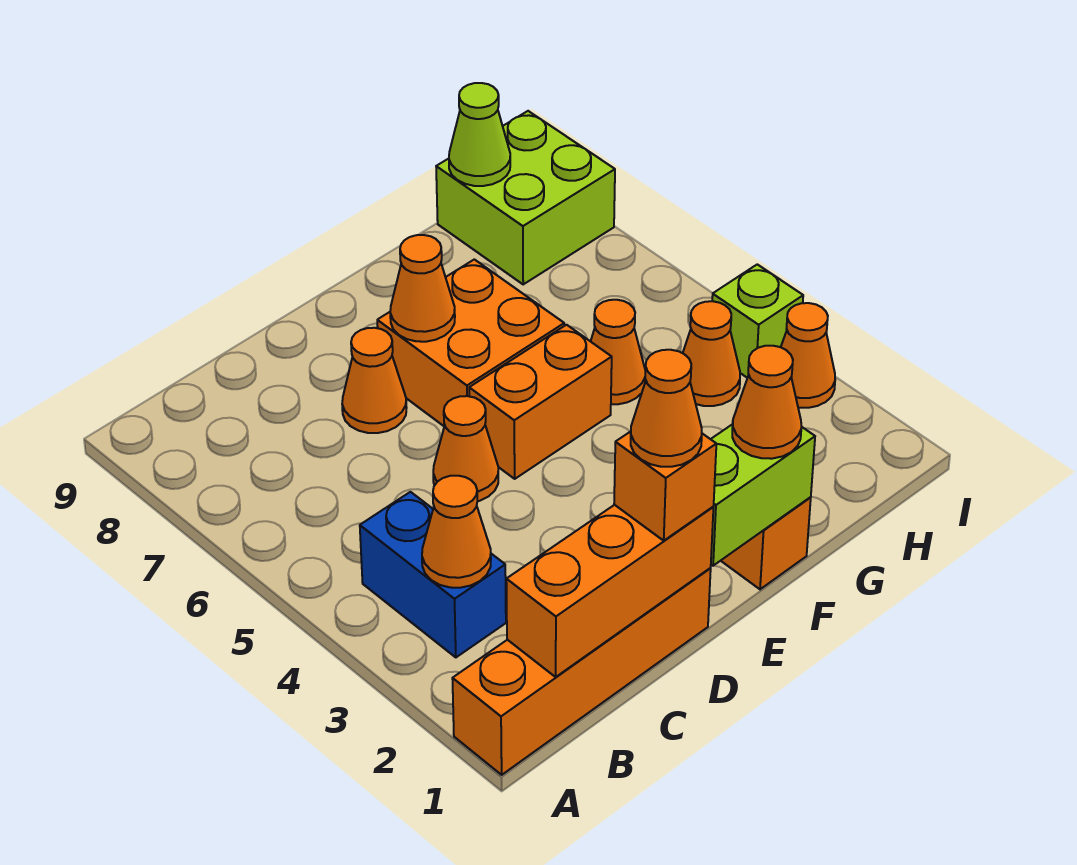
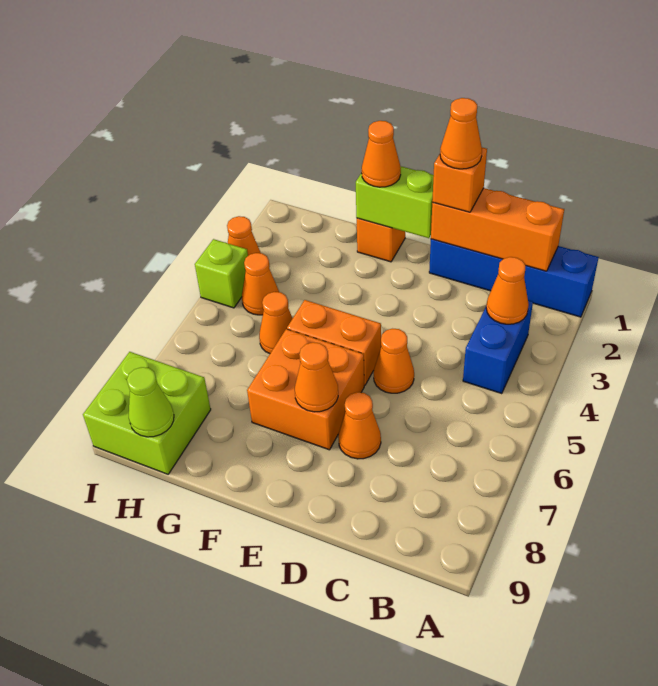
orange 1x4 brick [452,568,711,775] -> blue 1x4 brick [429,239,599,317]

